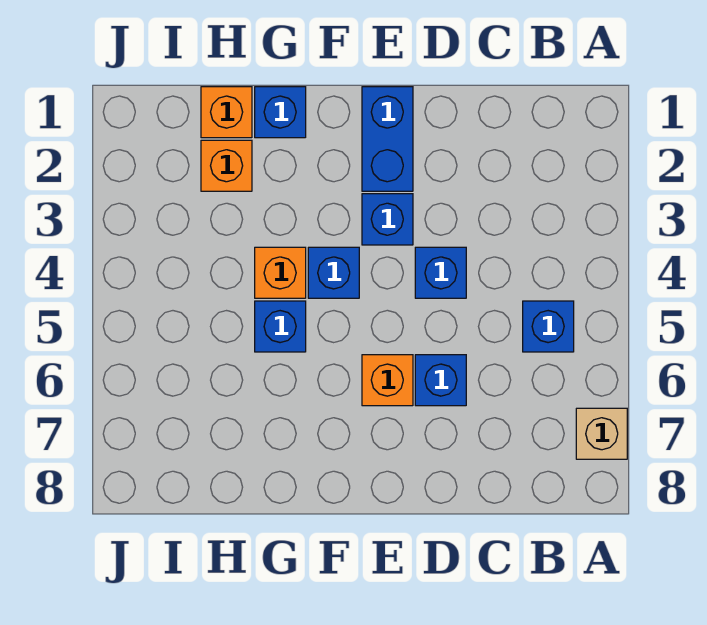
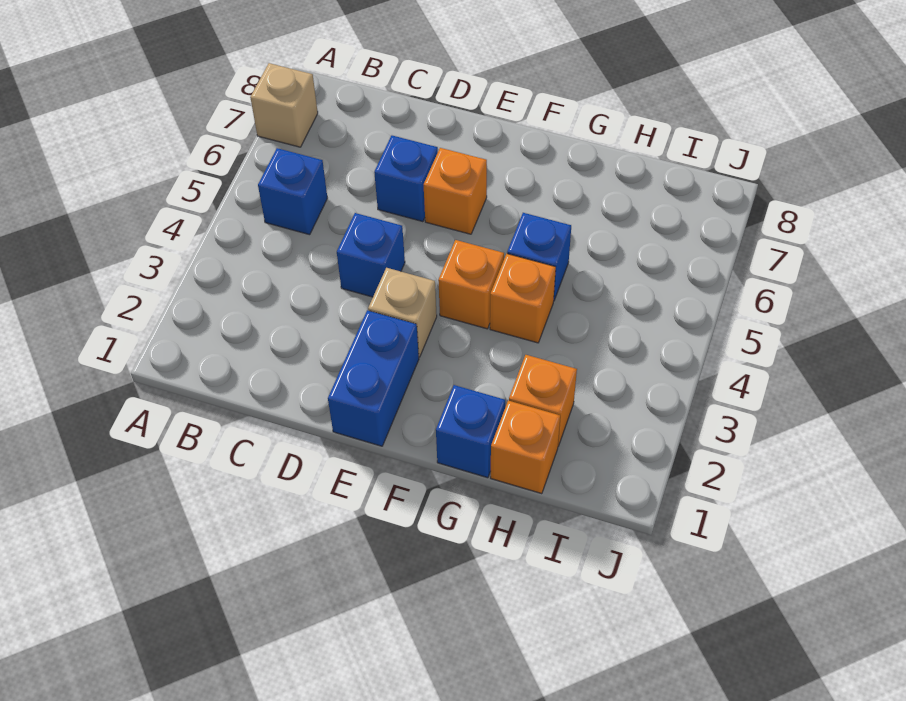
blue 1x1 brick [362,194,413,245] -> tan 1x1 brick [368,268,437,357]
blue 1x1 brick [308,247,359,298] -> orange 1x1 brick [438,240,504,329]

